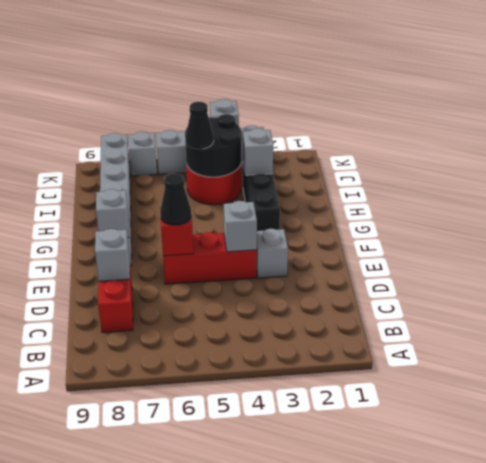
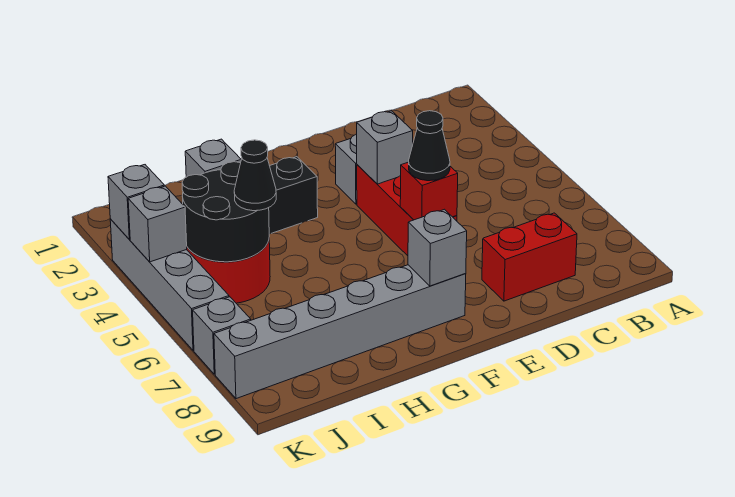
grey 1x1 brick [95,229,130,281] -> grey 1x1 brick moved to [108,165,164,239]

